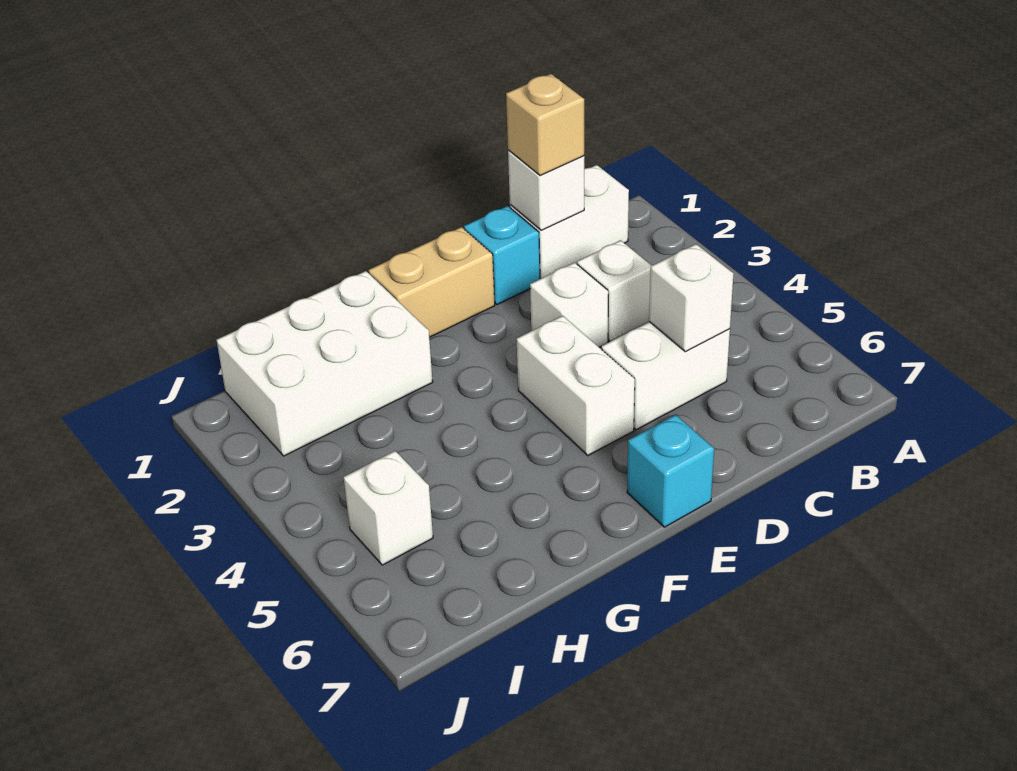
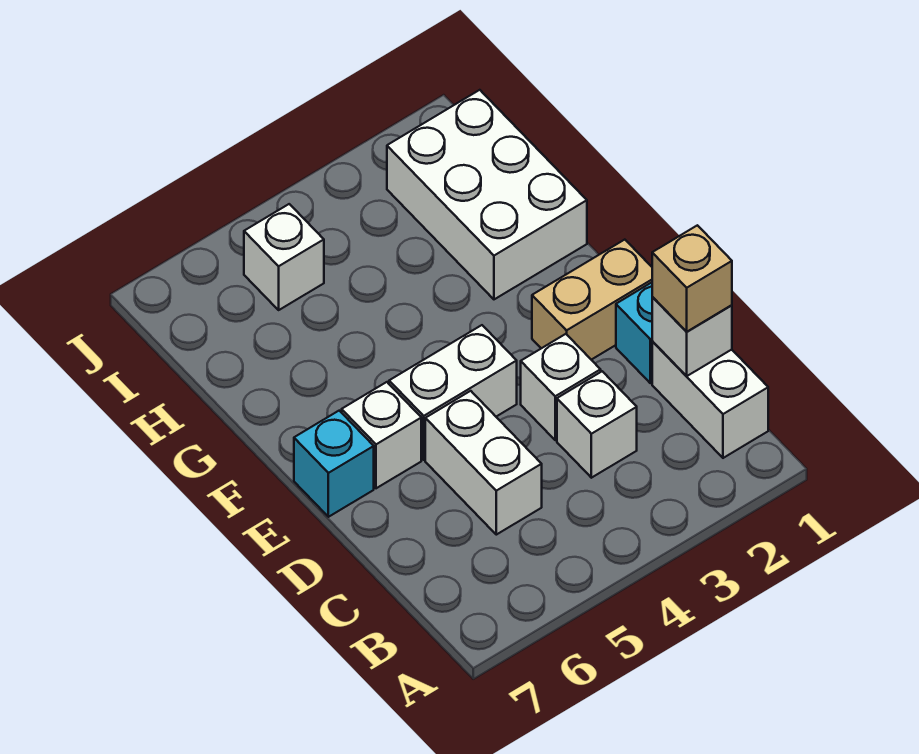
white 1x1 brick [649,244,733,352] -> white 1x1 brick moved to [342,382,421,488]
tan 1x2 brick [368,227,495,337] -> tan 1x2 brick turned to [532,240,652,360]

